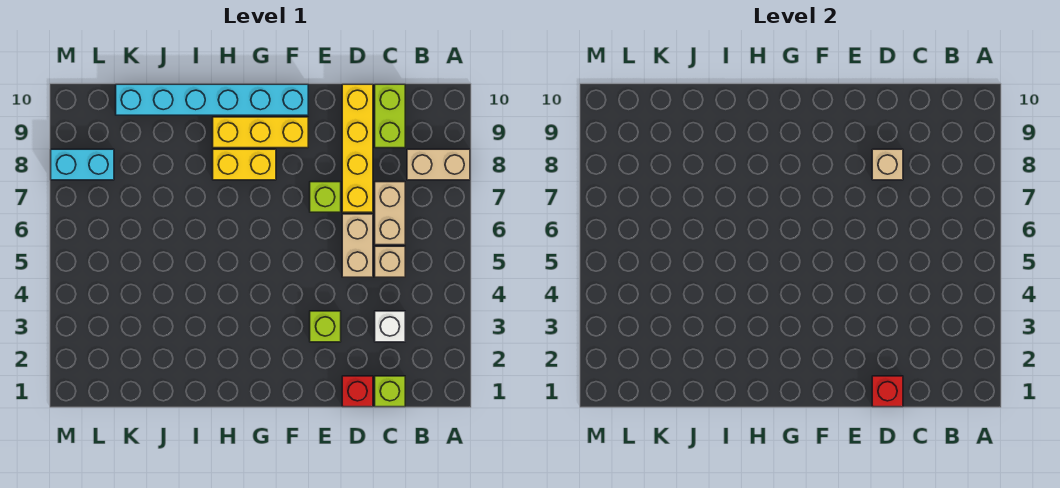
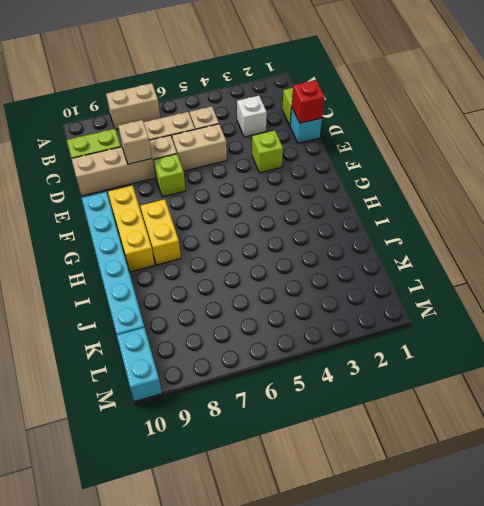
tan 1x2 brick [407,149,470,180] -> tan 1x2 brick turned to [106,83,160,130]
red 1x1 brick [342,376,373,407] -> cyan 1x1 brick [290,109,322,143]
yellow 1x4 brick [342,84,373,212] -> tan 1x4 brick [71,135,177,196]
cyan 1x2 brick [51,149,114,180] -> cyan 1x2 brick moved to [117,328,162,402]

